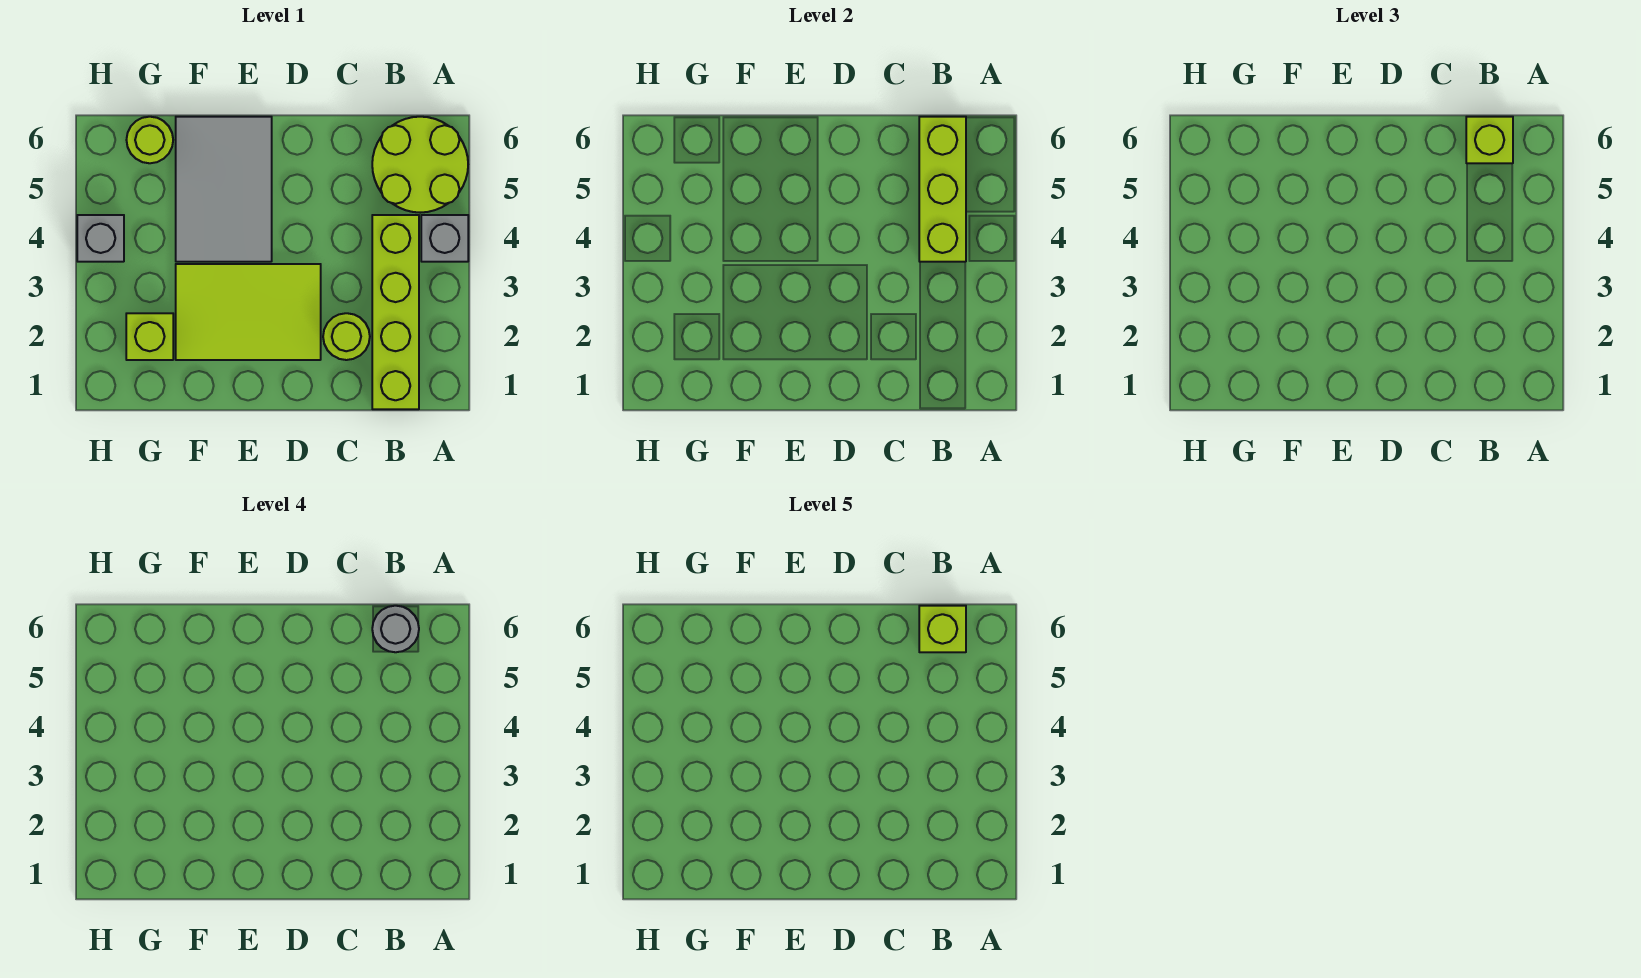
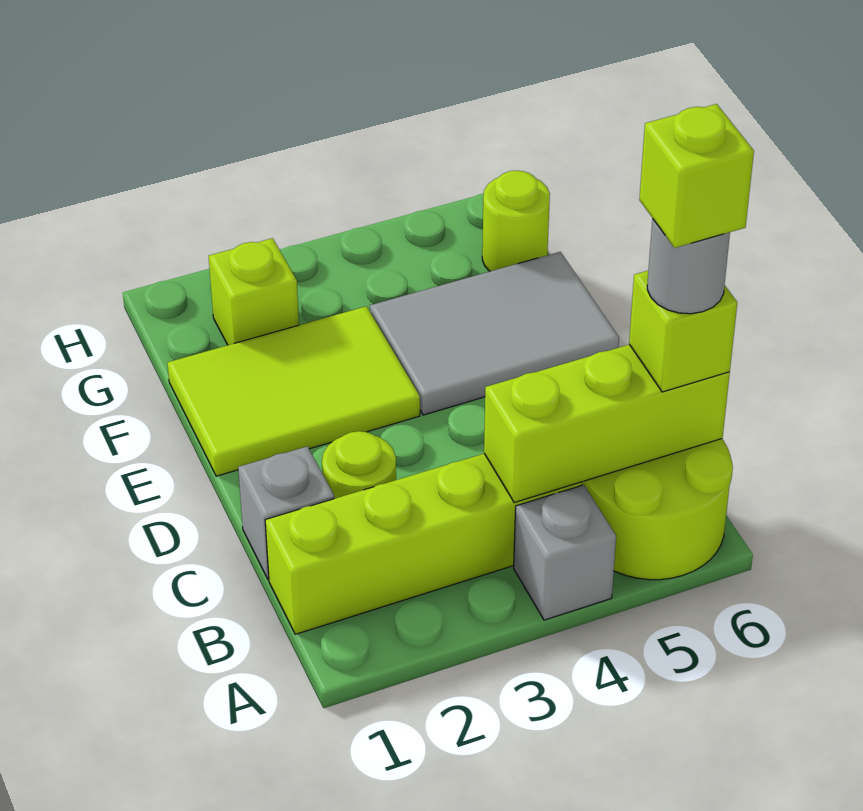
lime 2x3 tile [176,264,321,360] -> lime 2x3 tile turned to [167,306,420,476]
grey 1x1 brick [77,215,124,262] -> grey 1x1 brick moved to [238,446,334,580]

